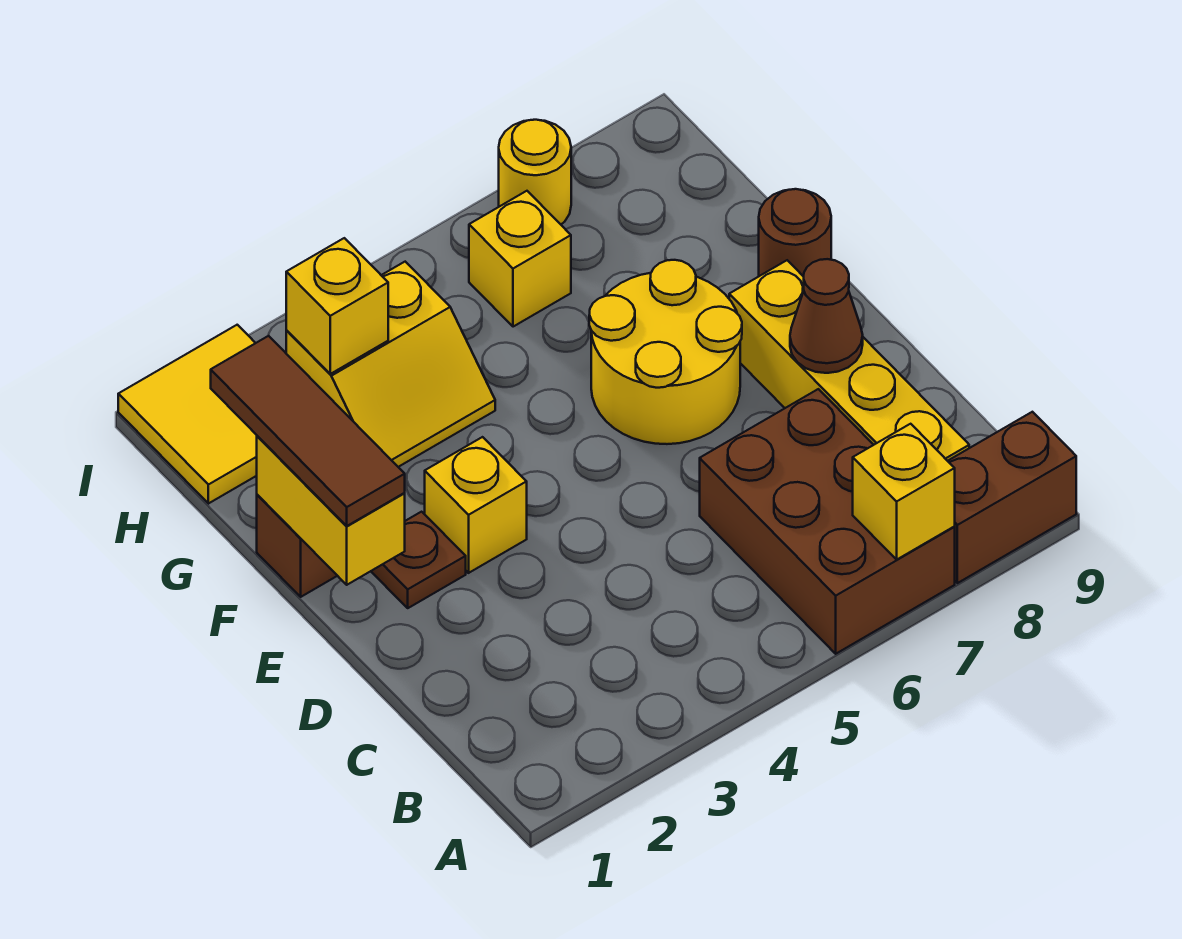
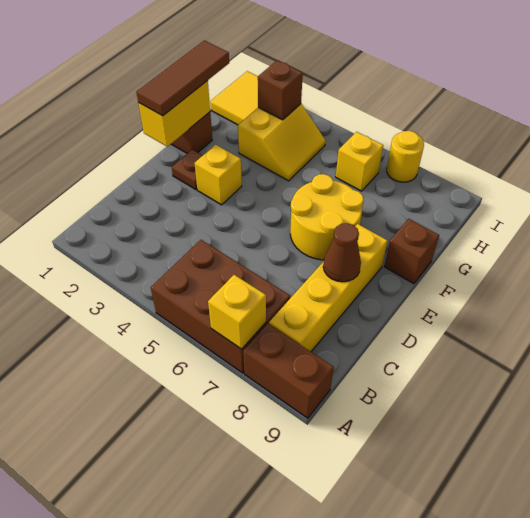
brown 2x3 brick [700,389,955,654] -> brown 2x3 brick turned to [151,240,290,373]
brown 1x1 round brick [759,189,831,277] -> brown 1x1 brick [384,219,439,284]
yellow 2x2 slope [286,262,495,467] -> yellow 2x2 slope turned to [238,104,325,181]
yellow 1x1 brick [286,238,388,374] -> brown 1x1 brick [258,60,303,120]

